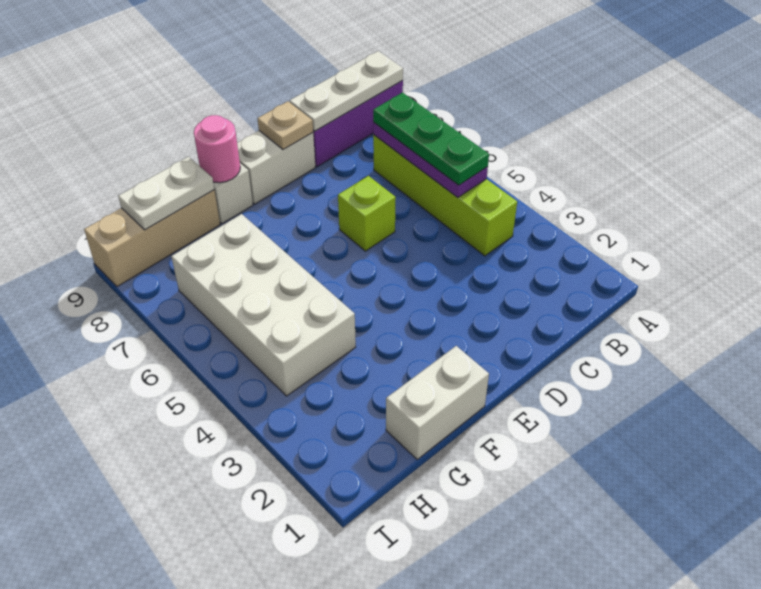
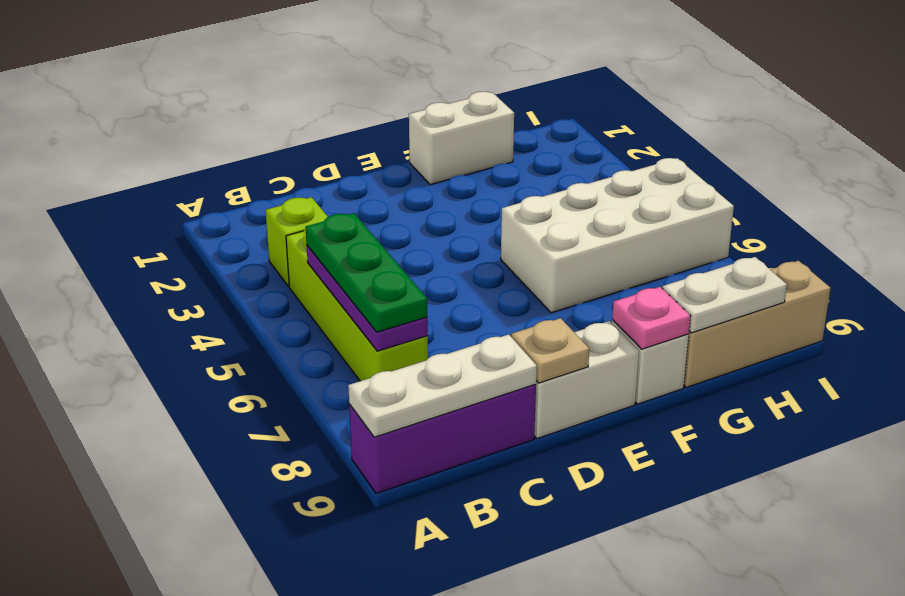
lime 1x1 brick [338,176,396,251] -> lime 1x1 brick moved to [265,197,328,287]
pink 1x1 round brick [194,115,240,183] -> pink 1x1 plate [612,287,691,349]
white 2x4 brick [171,214,356,396] -> white 2x4 brick turned to [501,158,734,313]

